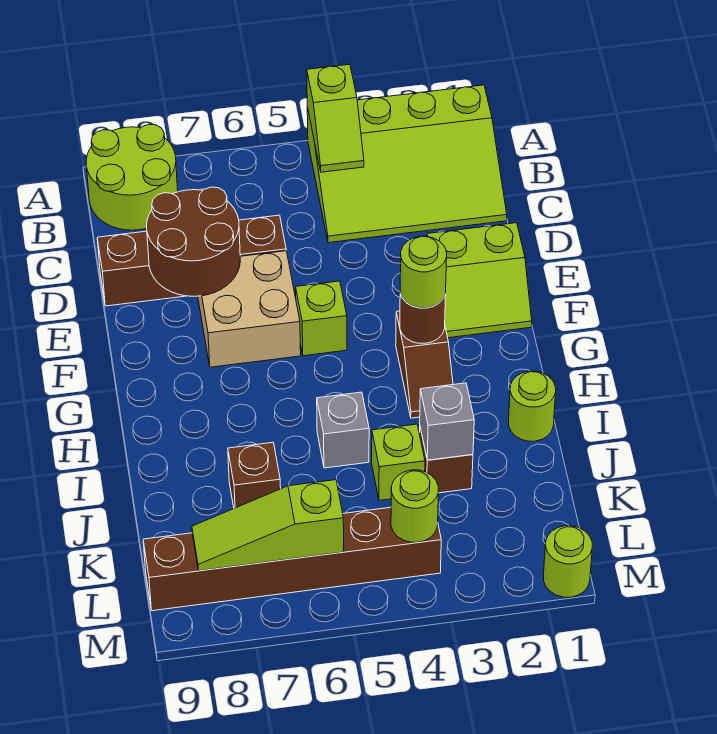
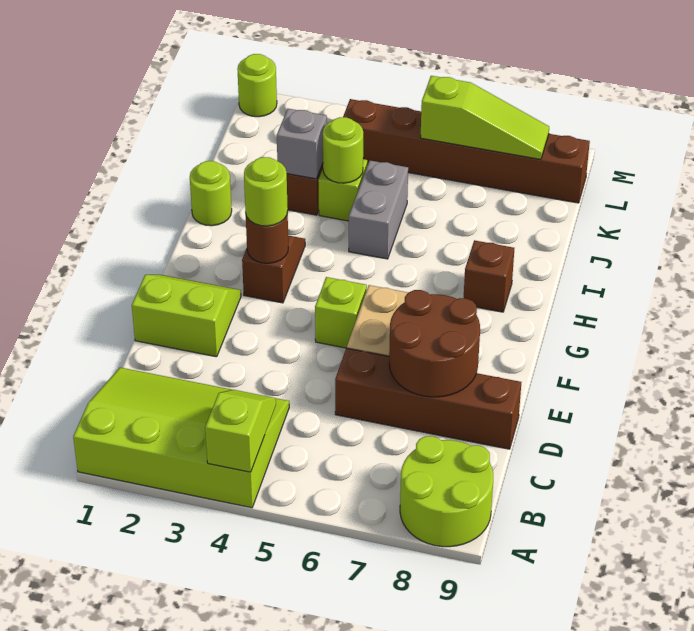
grey 1x1 brick [317,392,369,468] -> grey 1x2 brick [349,161,408,259]
brown 1x1 brick [228,442,281,508] -> brown 1x1 brick moved to [464,240,514,312]
lime 1x1 round brick [391,470,439,542] -> lime 1x1 round brick moved to [323,117,363,183]

